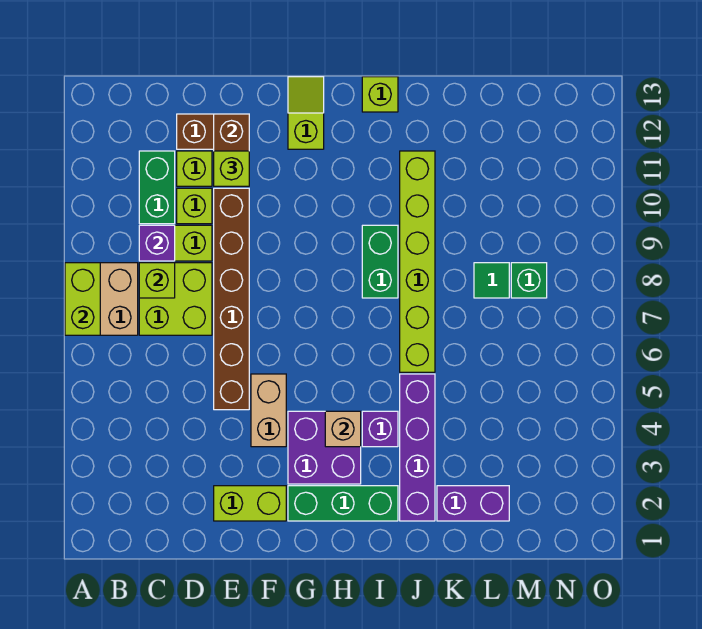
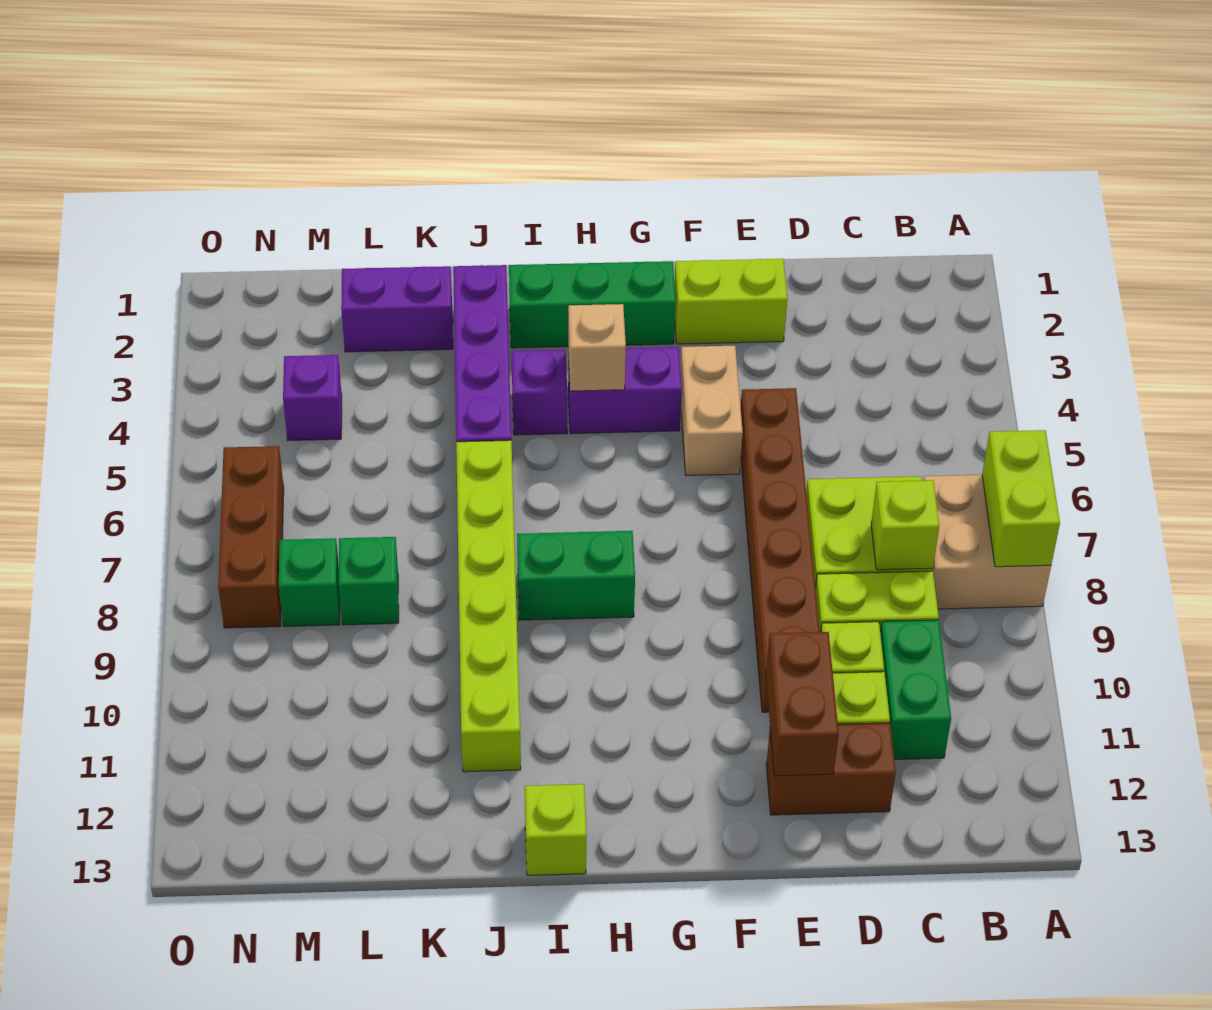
purple 1x1 brick [139,225,175,261] -> purple 1x1 brick moved to [283,355,342,440]
lime 1x1 brick [214,151,249,186] -> none
purple 2x2 brick [288,411,361,484] -> purple 1x2 brick [568,347,682,434]
lime 1x2 slope [288,77,324,149] -> none
green 1x2 brick [362,225,398,298] -> green 1x2 brick turned to [517,531,635,620]
green 1x1 tile [474,263,509,298] -> green 1x1 brick [339,537,399,625]
none -> brown 1x3 brick [218,446,284,628]

